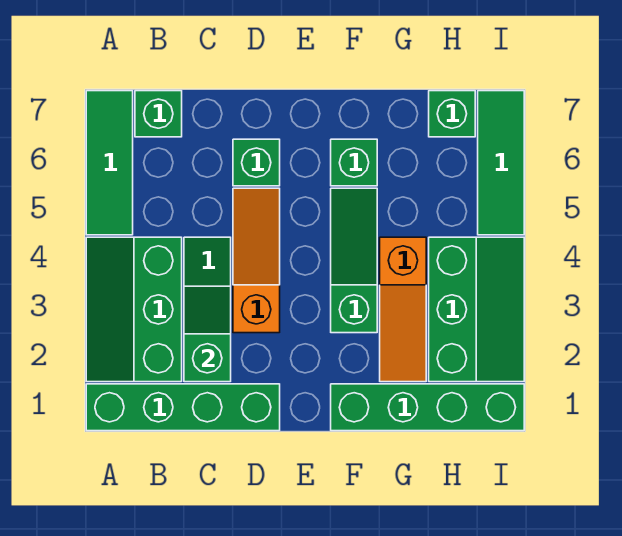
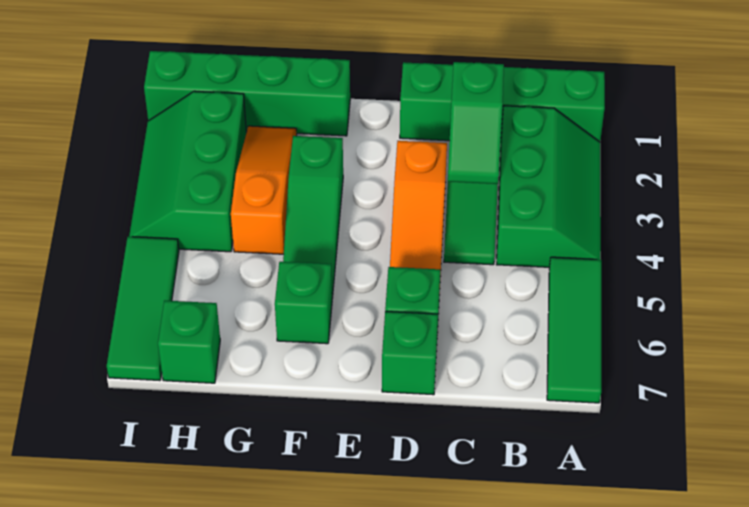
green 1x1 brick [135,91,182,137] -> green 1x1 brick moved to [382,312,438,395]

